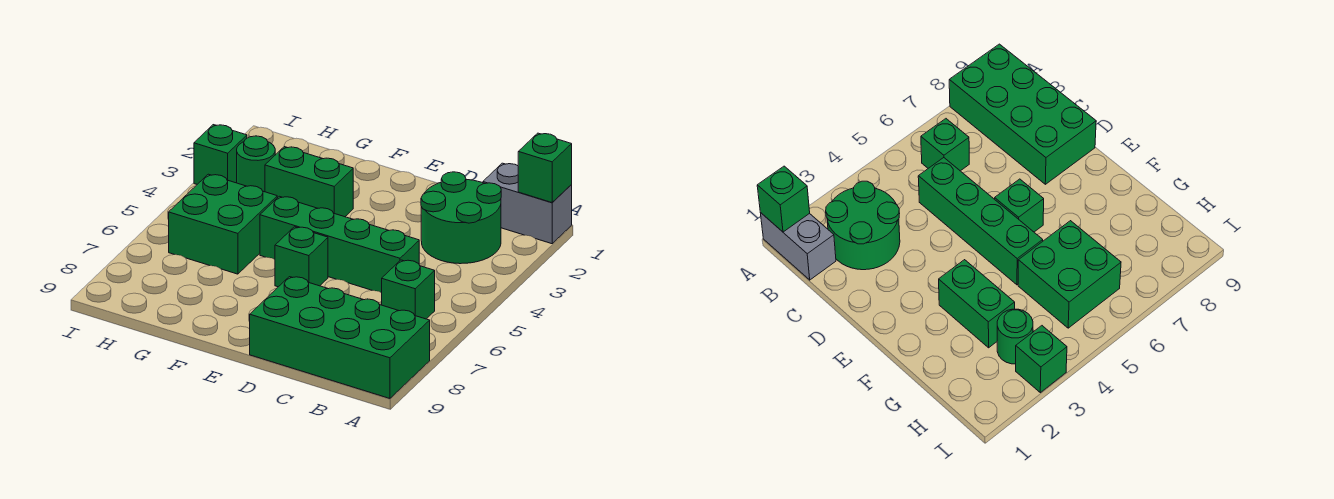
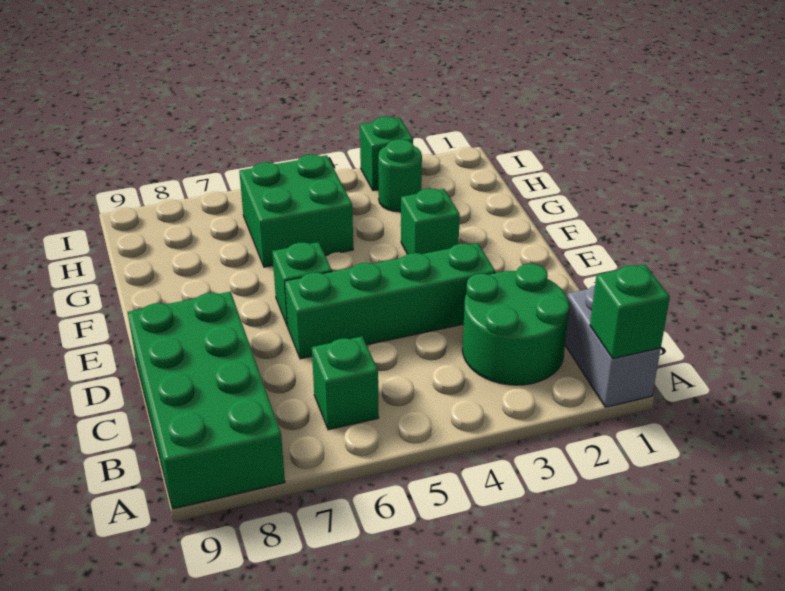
green 1x4 brick [260,196,419,293] -> green 1x4 brick turned to [285,243,496,359]
green 1x2 brick [265,147,353,217] -> green 1x1 brick [401,188,460,254]

